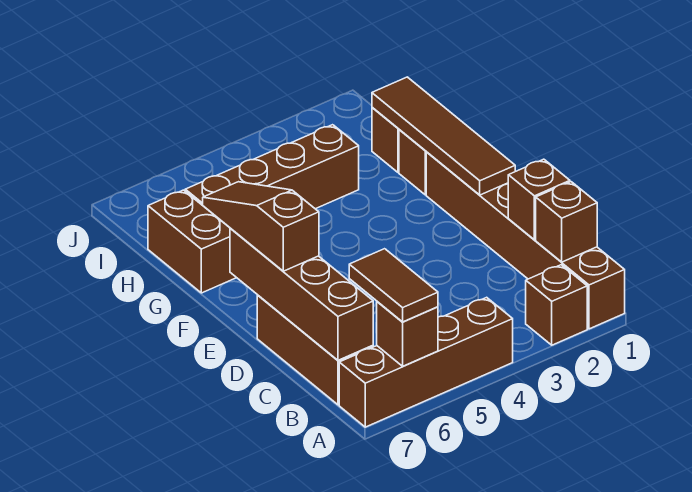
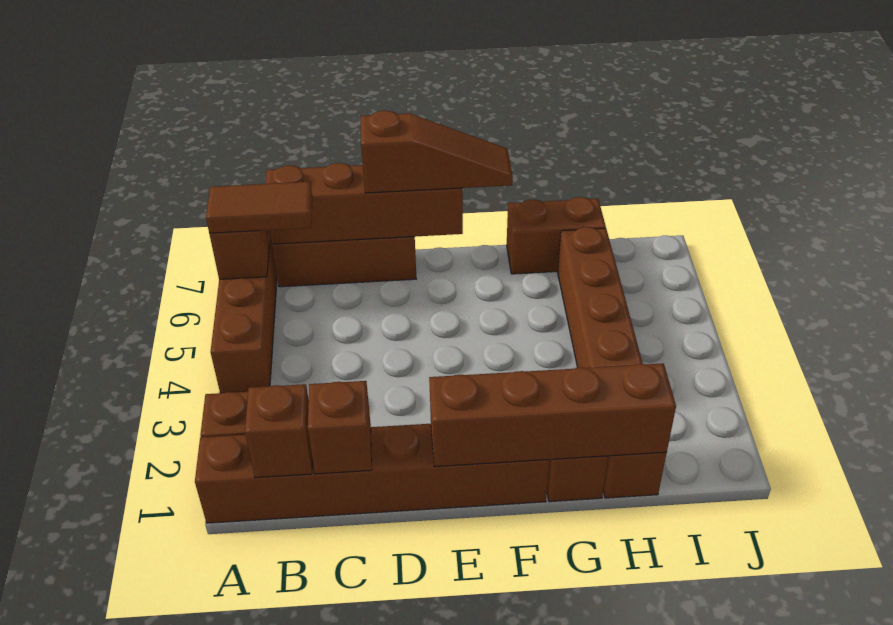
brown 1x4 tile [372,77,515,195] -> brown 1x4 brick [429,363,676,467]

